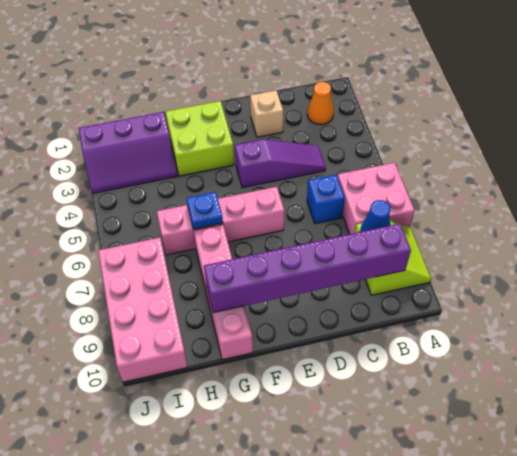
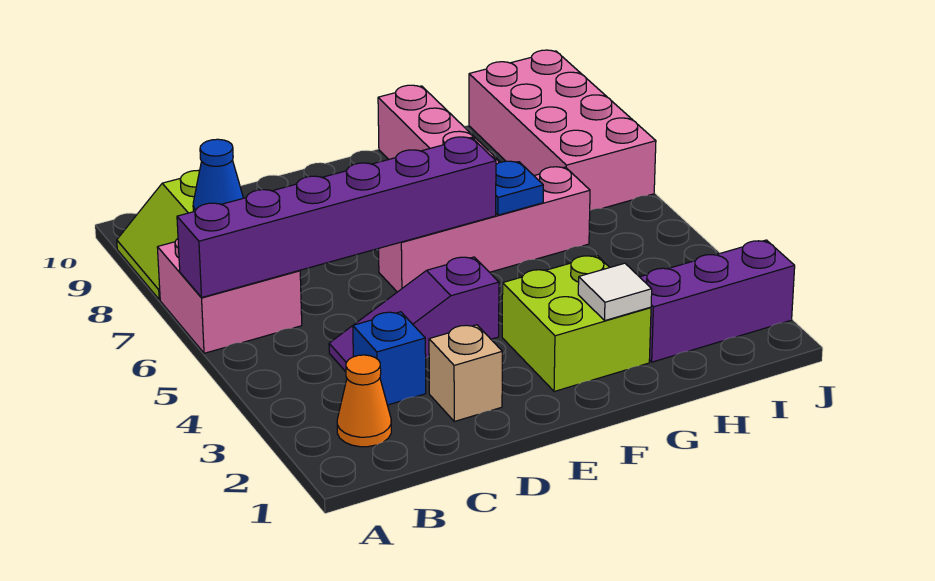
purple 1x6 brick [204,224,411,313] -> purple 1x6 brick moved to [177,137,496,298]
blue 1x1 brick [307,174,345,224] -> blue 1x1 brick moved to [353,312,426,405]
none -> white 1x1 tile [578,263,652,320]

